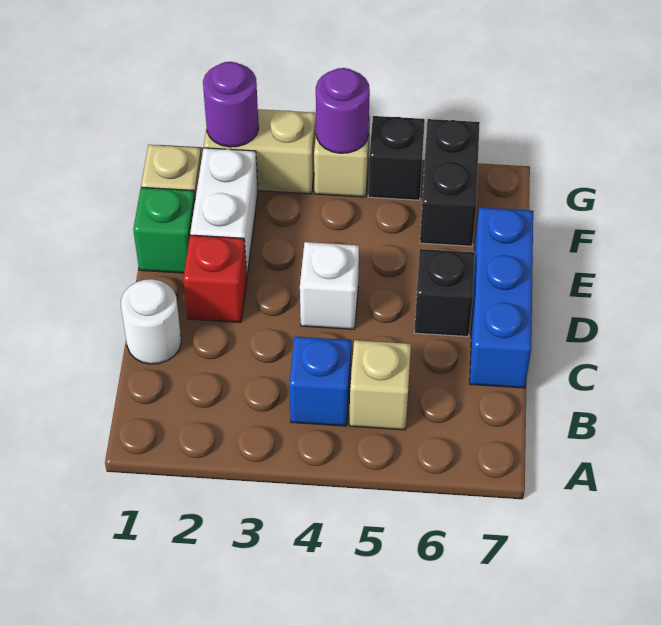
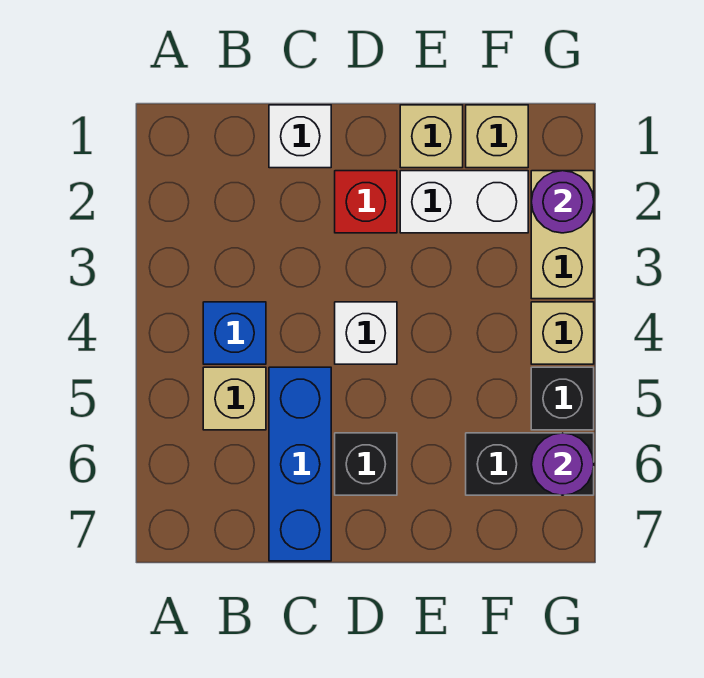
white 1x1 round brick [121,279,181,364] -> white 1x1 brick [269,105,331,168]
blue 1x3 brick [470,207,533,388] -> blue 1x3 brick turned to [269,367,331,561]
green 1x1 brick [133,187,195,273] -> tan 1x1 brick [400,105,463,168]
purple 1x1 round brick [316,68,370,153] -> purple 1x1 round brick moved to [531,433,594,495]

